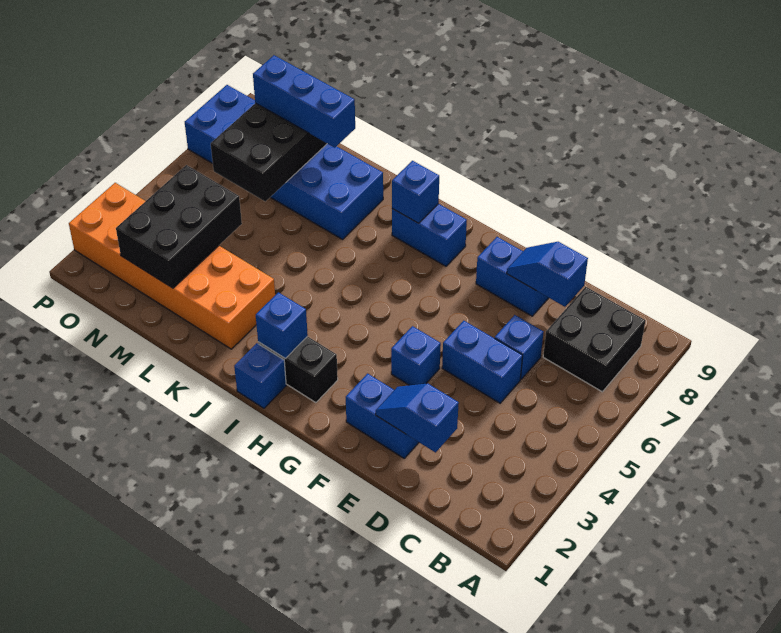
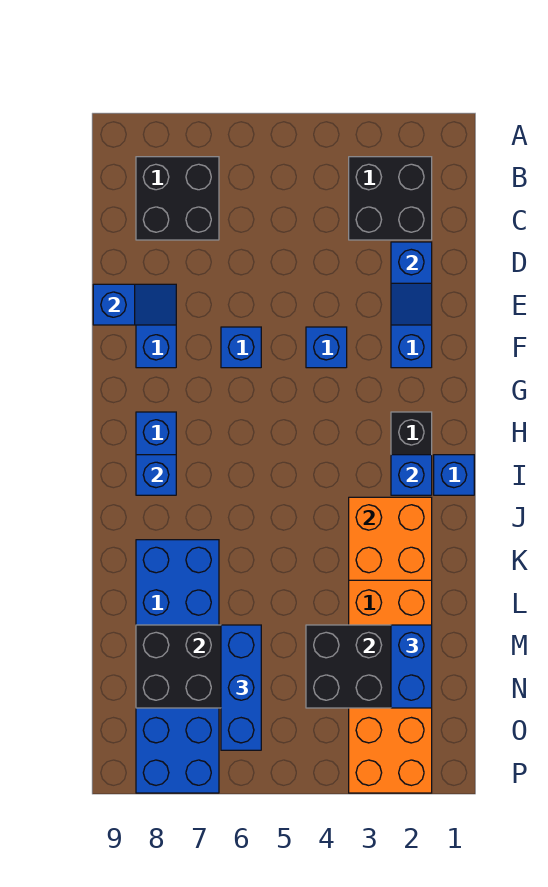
none -> black 2x2 brick [349,157,432,240]
blue 1x2 brick [442,321,523,403] -> blue 1x2 brick moved to [391,625,432,708]
blue 1x1 brick [495,315,543,379] -> blue 1x1 brick moved to [221,327,261,368]
blue 1x2 slope [507,242,588,307] -> blue 1x2 slope turned to [93,284,176,325]
none -> orange 2x2 brick [349,497,432,580]
blue 1x3 brick [253,55,355,148] -> blue 1x3 brick moved to [221,625,261,750]

